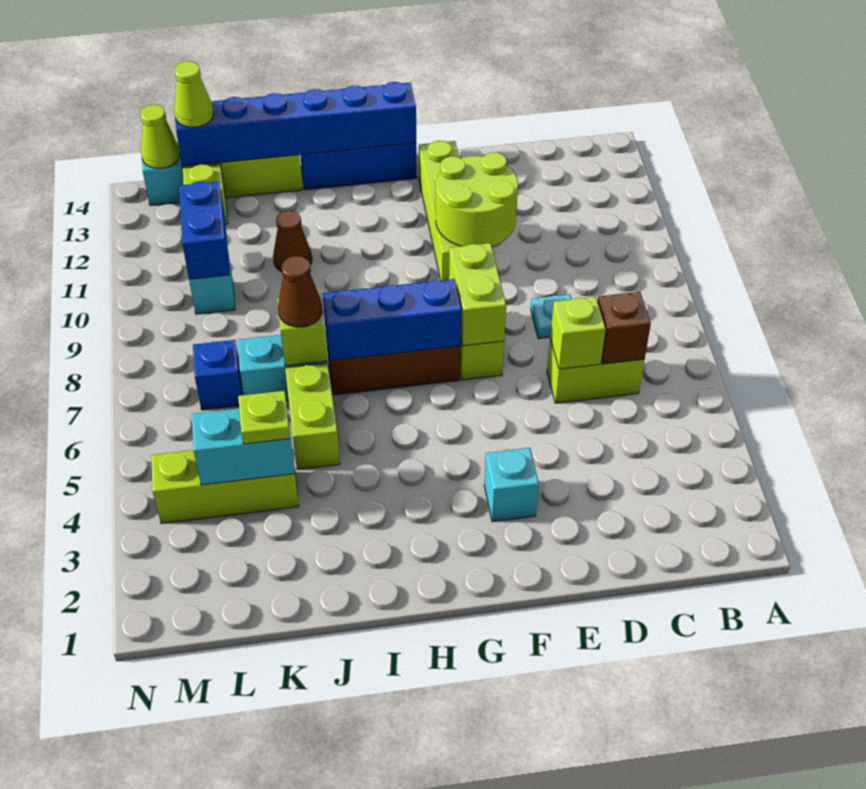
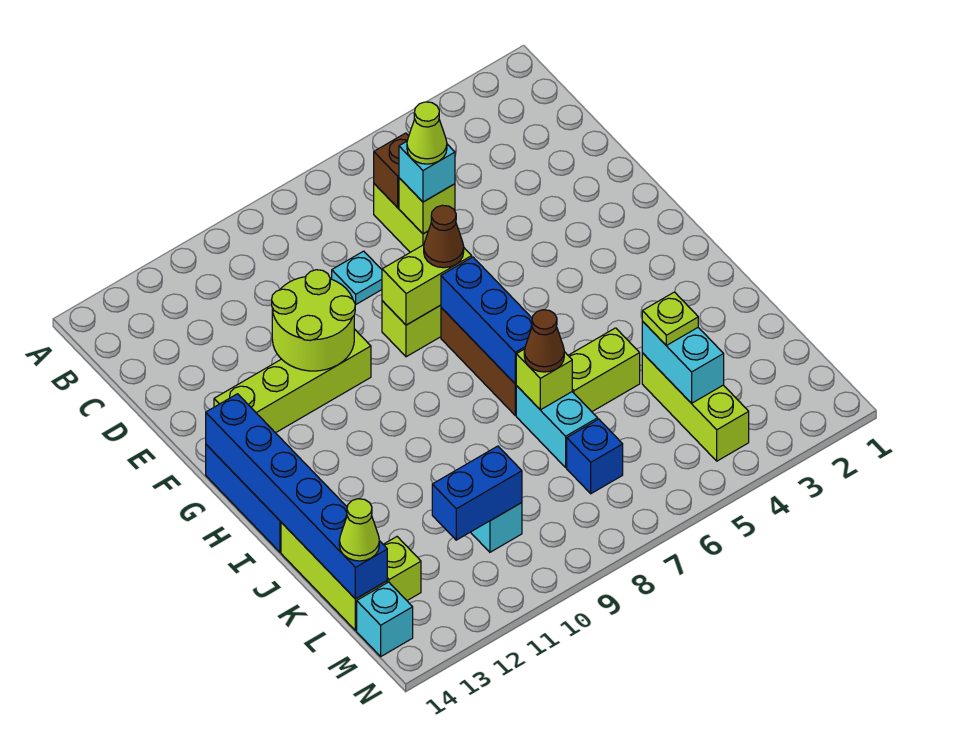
cyan 1x1 brick [484,448,539,522] -> cyan 1x1 brick moved to [399,141,455,202]
brown 1x1 cone [273,211,312,272] -> brown 1x1 cone moved to [424,205,464,268]
lime 1x1 cone [140,105,180,168] -> lime 1x1 cone moved to [407,102,447,164]

